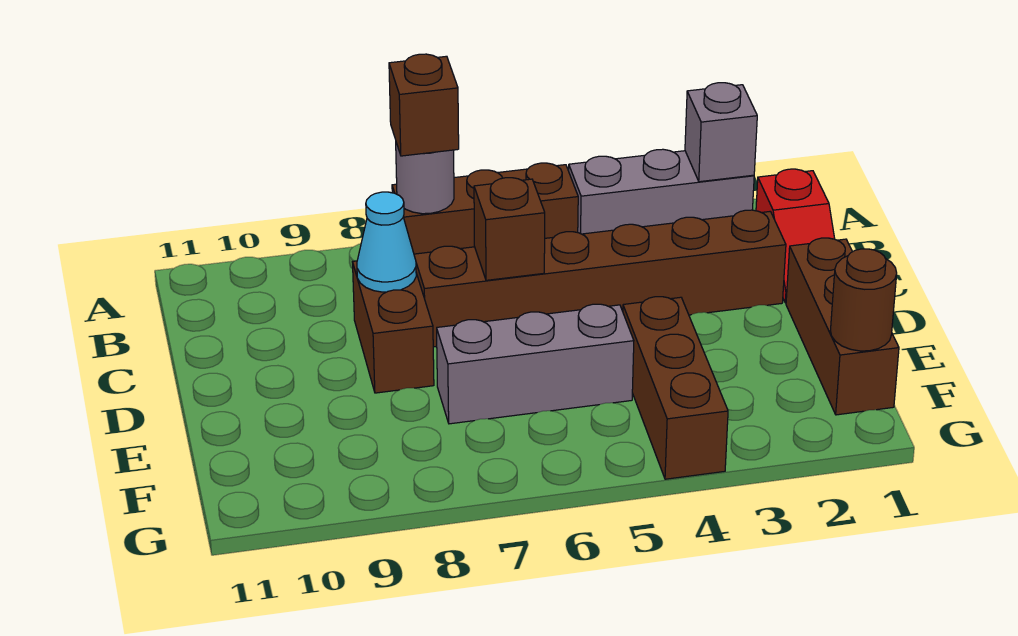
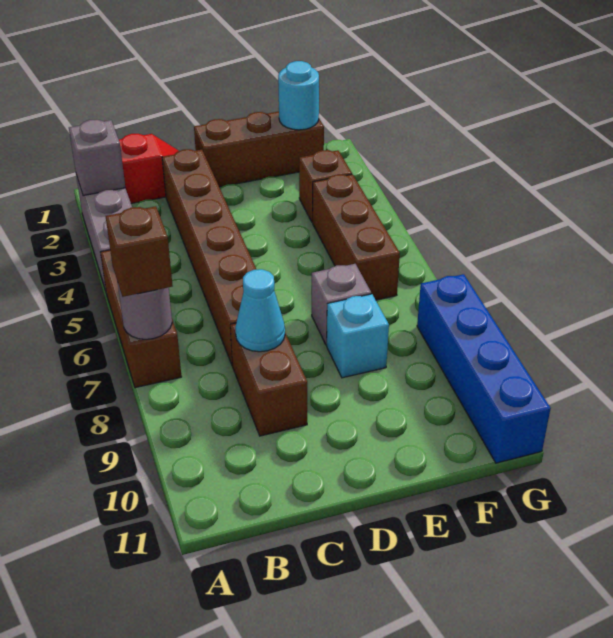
brown 1x1 brick [474,178,545,280] -> brown 1x1 brick moved to [299,150,352,222]
brown 1x2 brick [353,261,434,393] -> brown 1x2 brick turned to [230,323,307,436]
brown 1x3 brick [623,297,728,479] -> brown 1x3 brick turned to [313,174,400,300]
grey 1x3 brick [437,304,634,424] -> grey 1x1 brick [312,264,371,345]
none -> cyan 1x1 brick [327,294,389,378]
brown 1x1 round brick [831,249,897,351] -> cyan 1x1 round brick [278,61,319,130]
none -> blue 1x4 brick [417,274,551,463]

